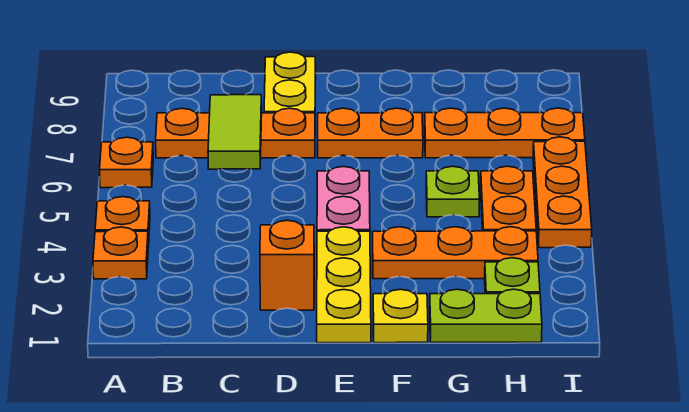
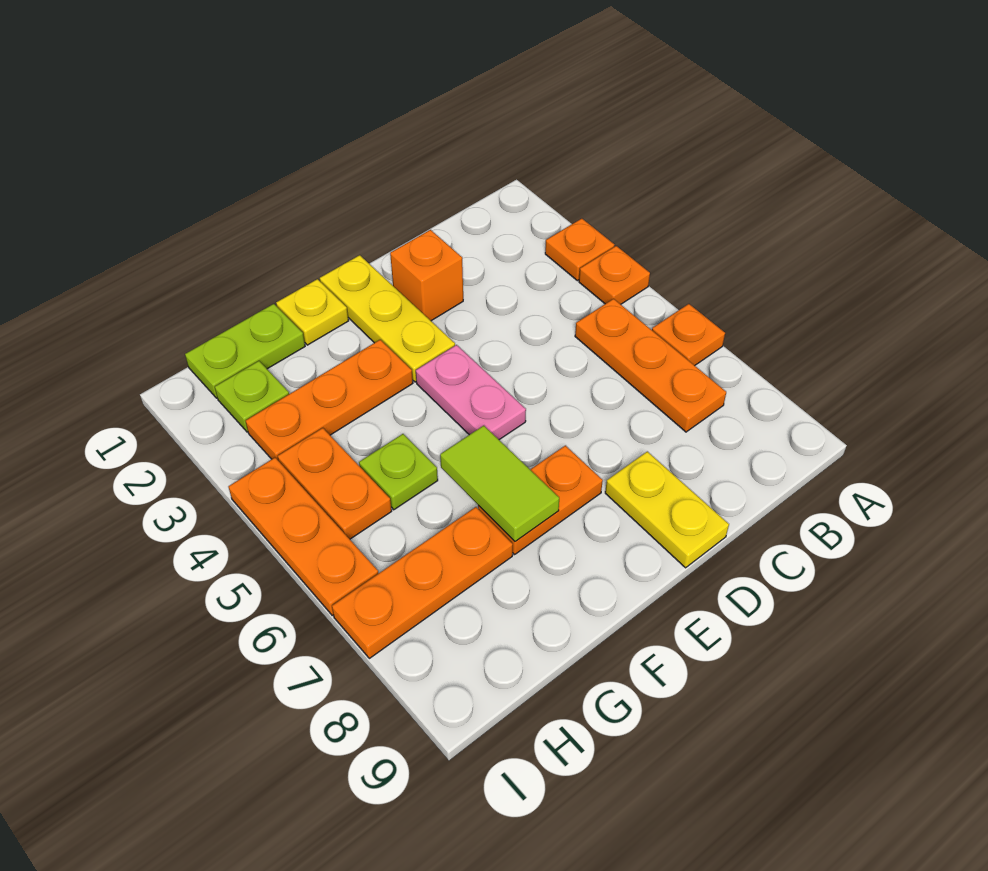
orange 1x3 plate [156,108,315,158] -> orange 1x3 plate turned to [575,299,726,432]
lime 1x2 tile [208,95,262,169] -> lime 1x2 tile moved to [440,426,559,541]

